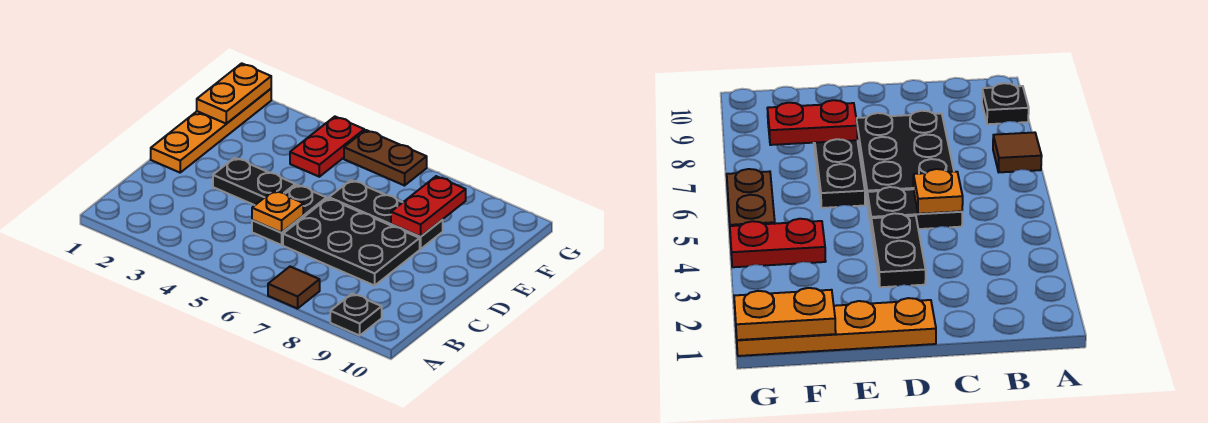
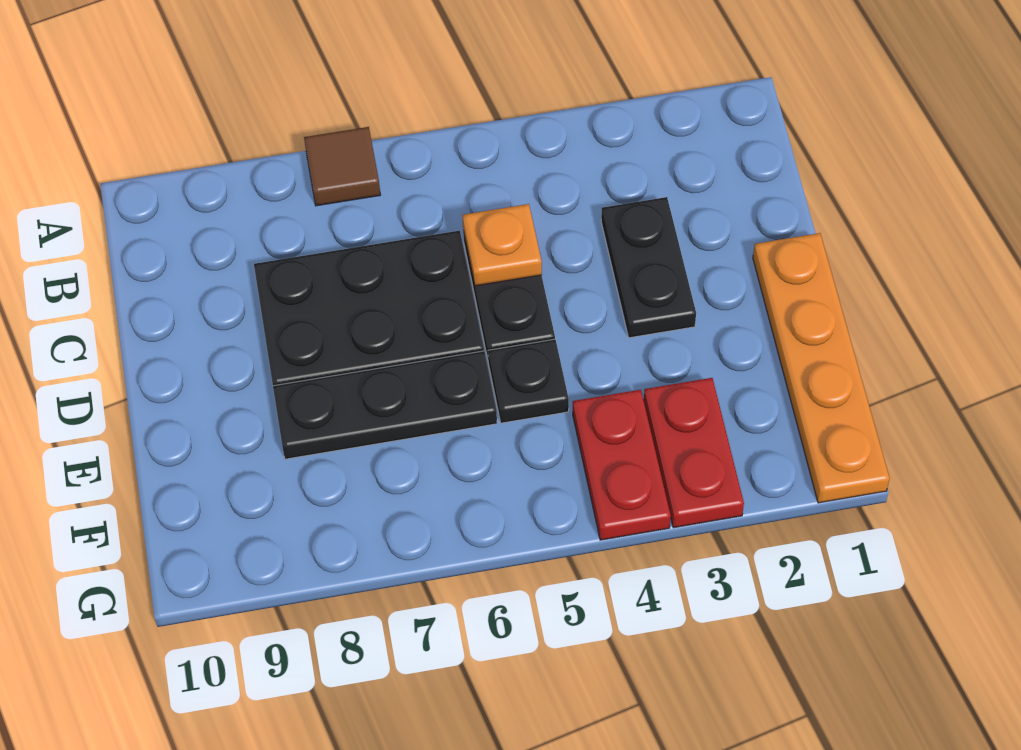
black 1x1 plate [330,294,382,335] -> black 1x1 plate moved to [488,339,569,423]
black 1x2 plate [213,158,295,205] -> black 1x2 plate turned to [601,197,696,338]
red 1x2 plate [391,176,466,236] -> red 1x2 plate moved to [644,378,744,528]
orange 1x2 plate [197,63,271,124] -> none
brown 1x2 plate [344,130,427,186] -> none

